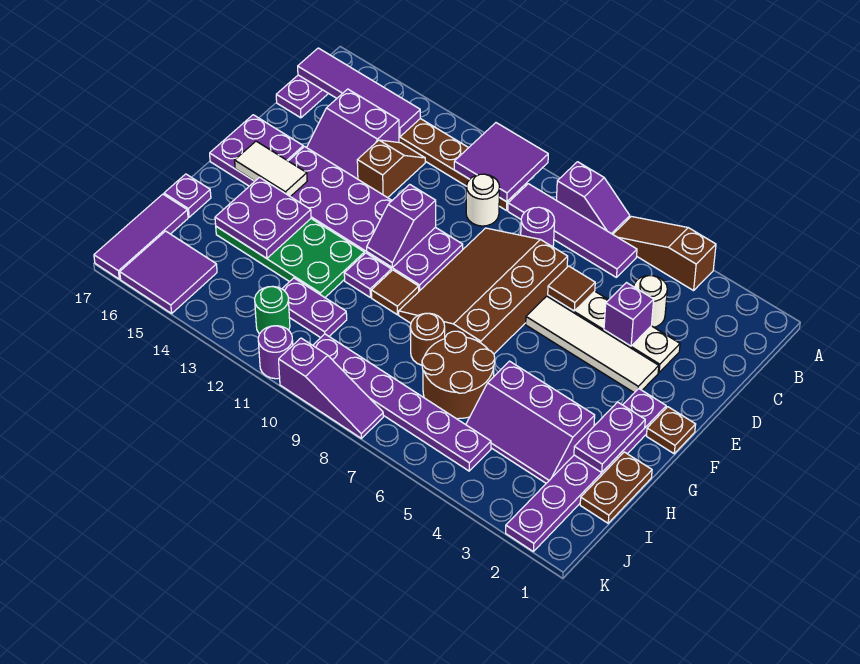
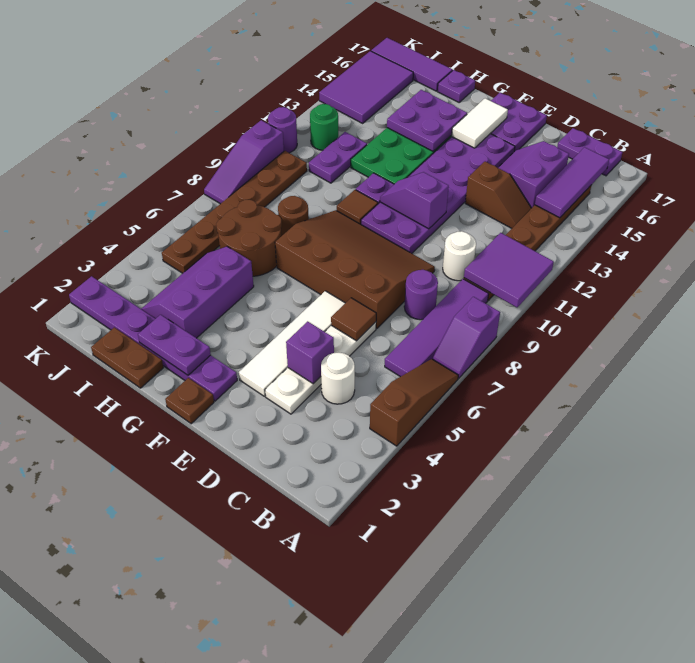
purple 1x4 tile [298,48,420,137] -> purple 1x3 tile [535,147,609,218]
purple 1x6 plate [313,334,491,471] -> brown 1x6 plate [162,151,307,273]
purple 2x2 tile [120,231,217,313] -> purple 2x3 tile [319,51,413,123]

